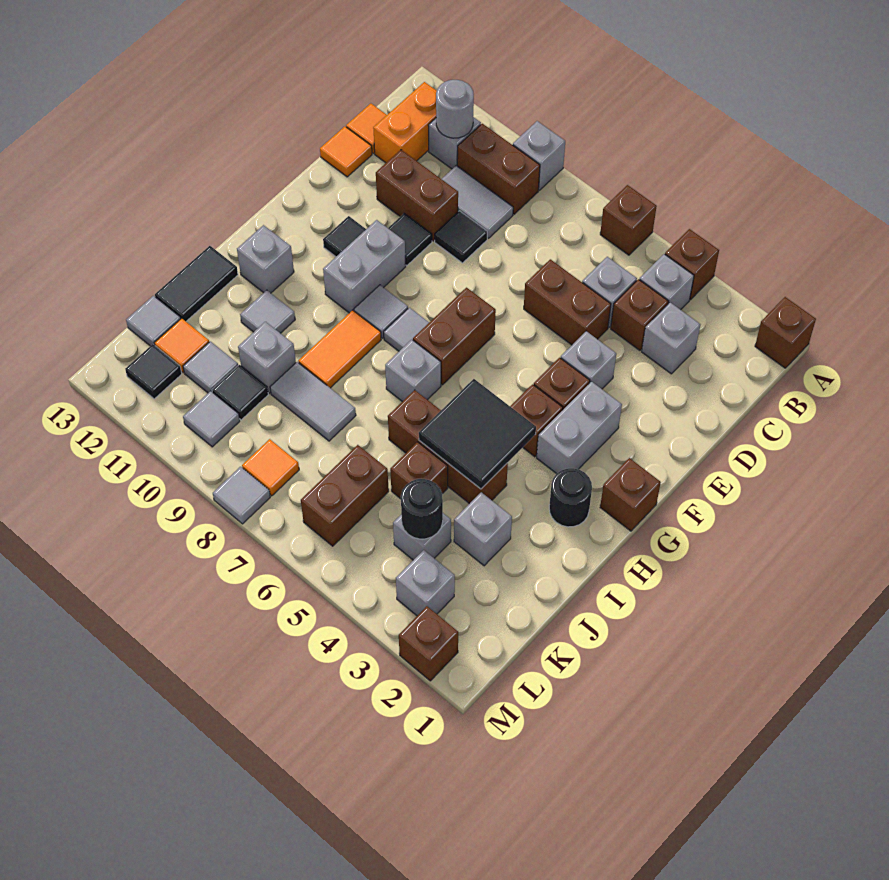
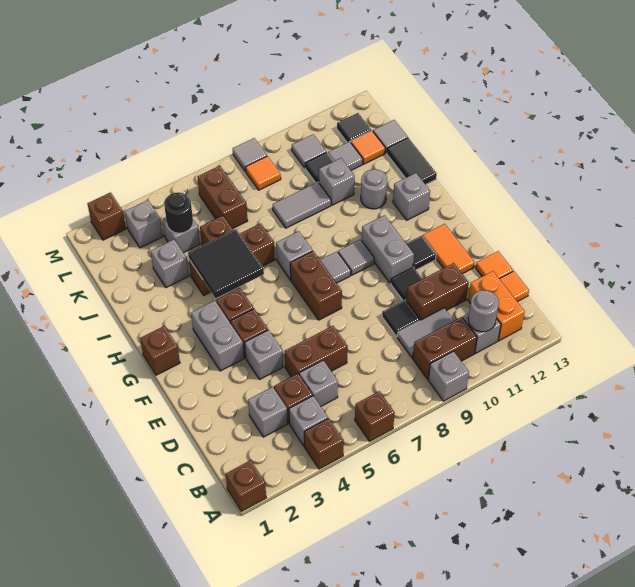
black 1x1 round brick [549,468,592,527] -> none
orange 1x2 tile [299,310,381,388] -> orange 1x2 tile moved to [423,224,475,274]
grey 1x1 tile [240,290,295,333] -> grey 1x1 round brick [361,169,387,209]

